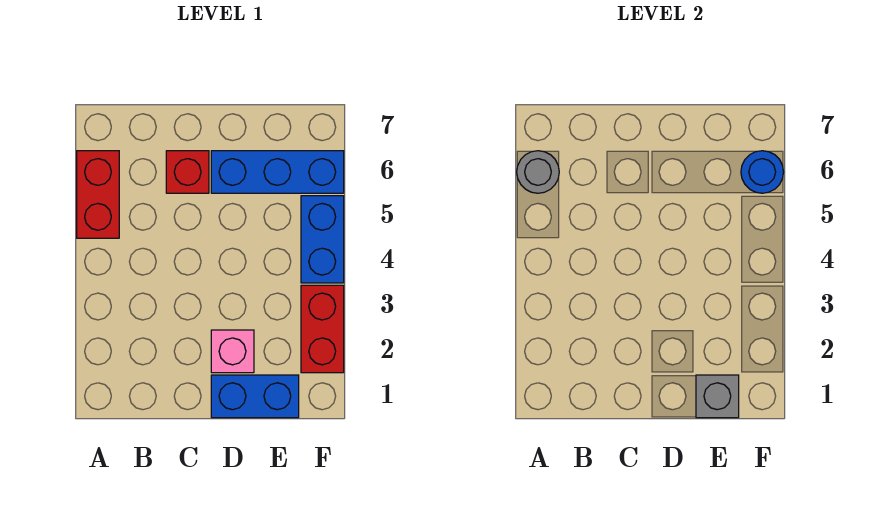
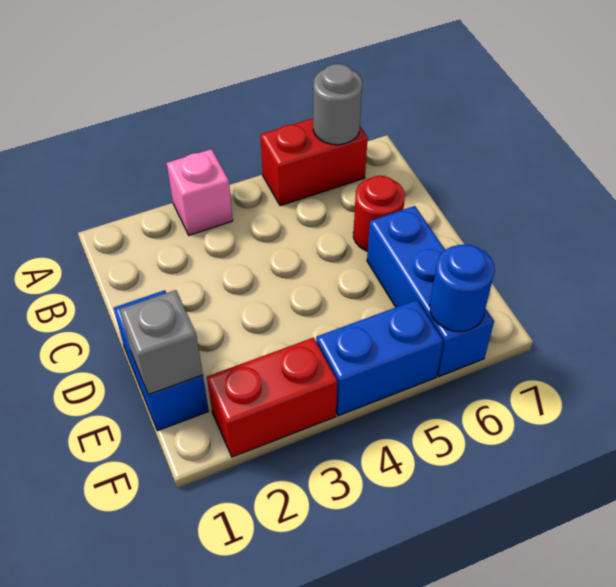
red 1x1 brick [166,151,209,193] -> red 1x1 round brick [353,176,405,251]
pink 1x1 brick [211,330,254,373] -> pink 1x1 brick moved to [167,149,233,235]

